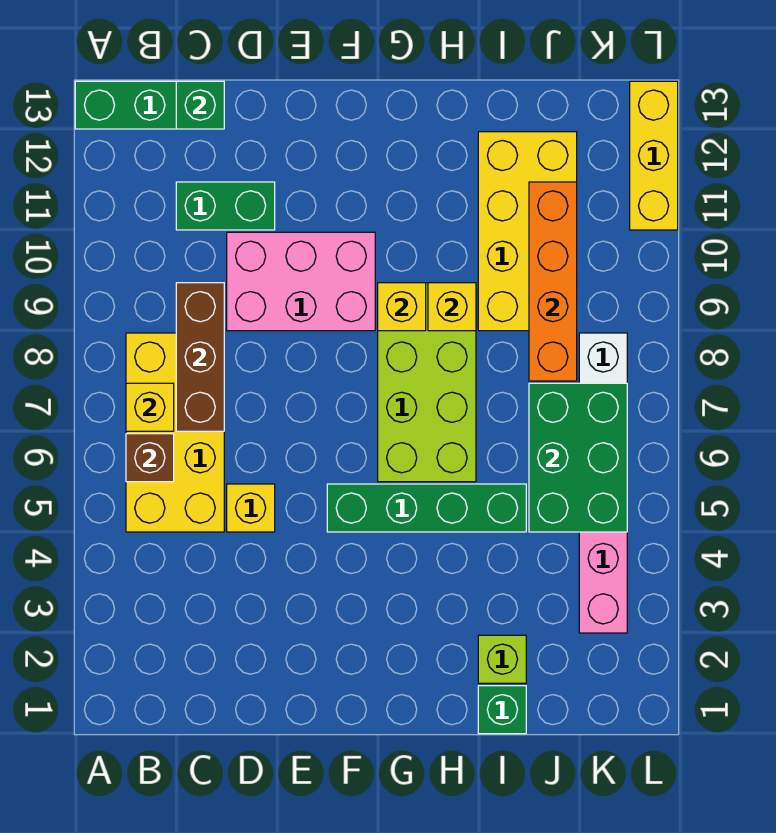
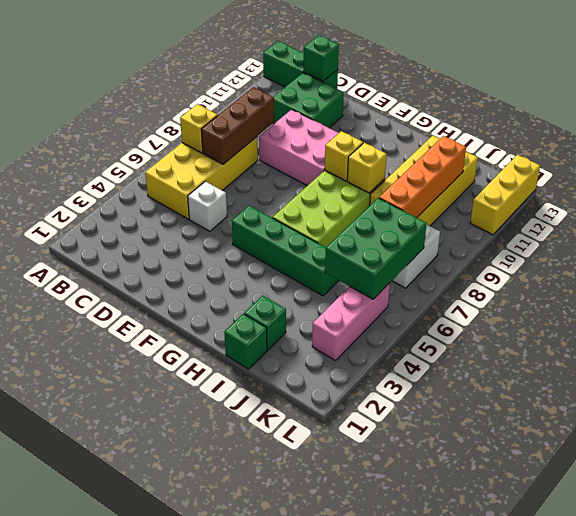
brown 1x1 brick [126,434,174,482] -> none
green 1x2 brick [176,182,275,230] -> green 2x2 brick [274,73,344,128]
yellow 1x1 brick [227,484,275,532] -> white 1x1 brick [188,181,227,231]
lime 1x1 brick [478,635,526,683] -> green 1x1 brick [244,296,286,350]

